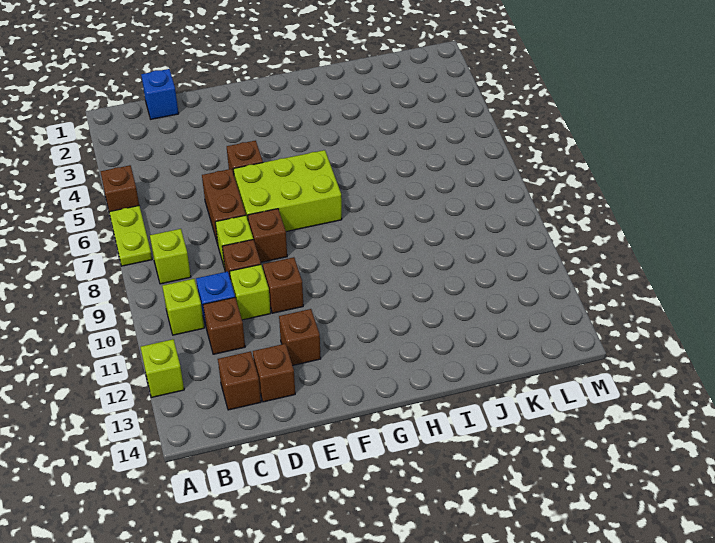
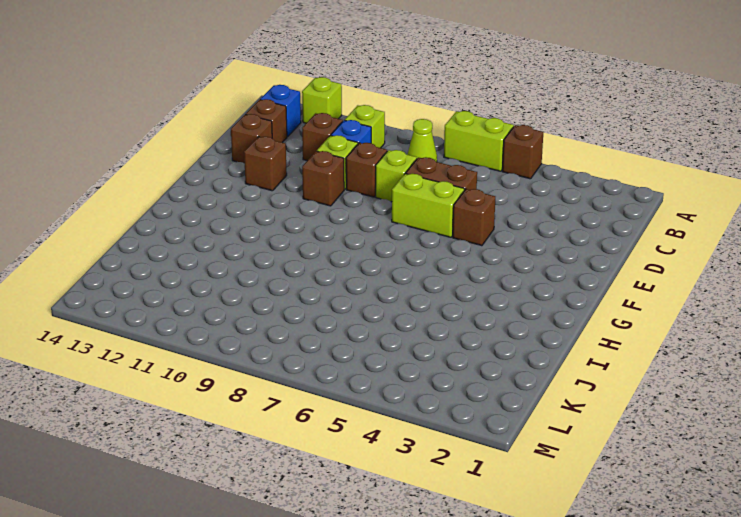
lime 1x2 plate [109,206,152,266] -> lime 1x2 brick [444,111,514,171]
lime 1x1 brick [150,229,191,284] -> lime 1x1 cone [407,119,437,162]
blue 1x1 brick [141,69,179,119] -> blue 1x1 brick moved to [260,85,301,137]
lime 2x3 brick [233,150,342,232] -> lime 1x2 brick [392,174,464,237]
brown 1x1 brick [248,209,287,262] -> none

